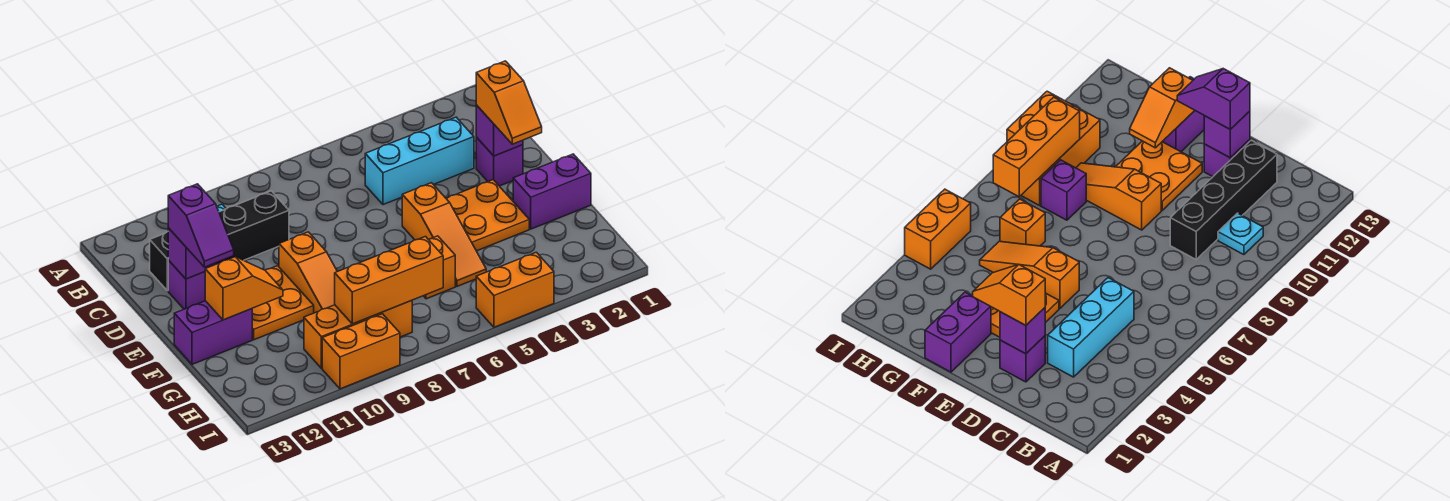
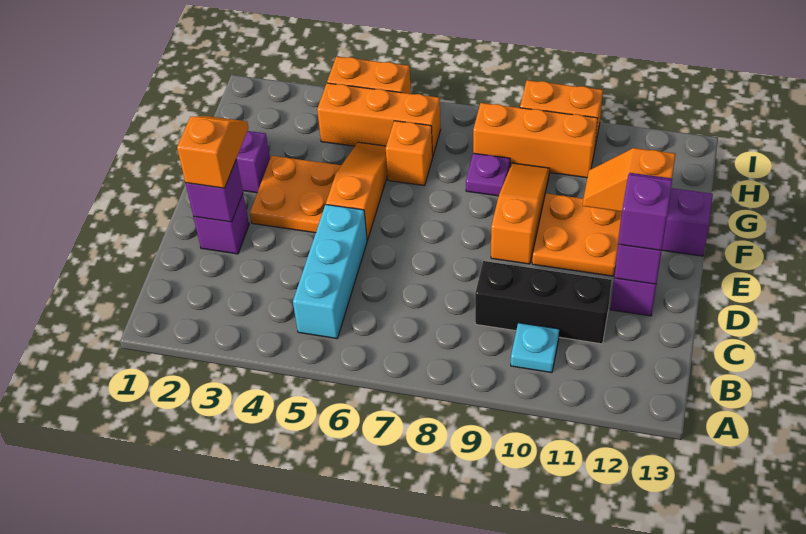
cyan 1x3 brick [365,117,474,205] -> cyan 1x3 brick turned to [293,205,367,339]
black 1x4 brick [150,191,289,291] -> black 1x3 brick [475,261,612,344]
purple 1x1 brick [1041,160,1086,220] -> purple 1x1 plate [466,153,510,196]
orange 1x3 brick [335,237,443,324] -> orange 1x3 brick moved to [317,83,441,155]

